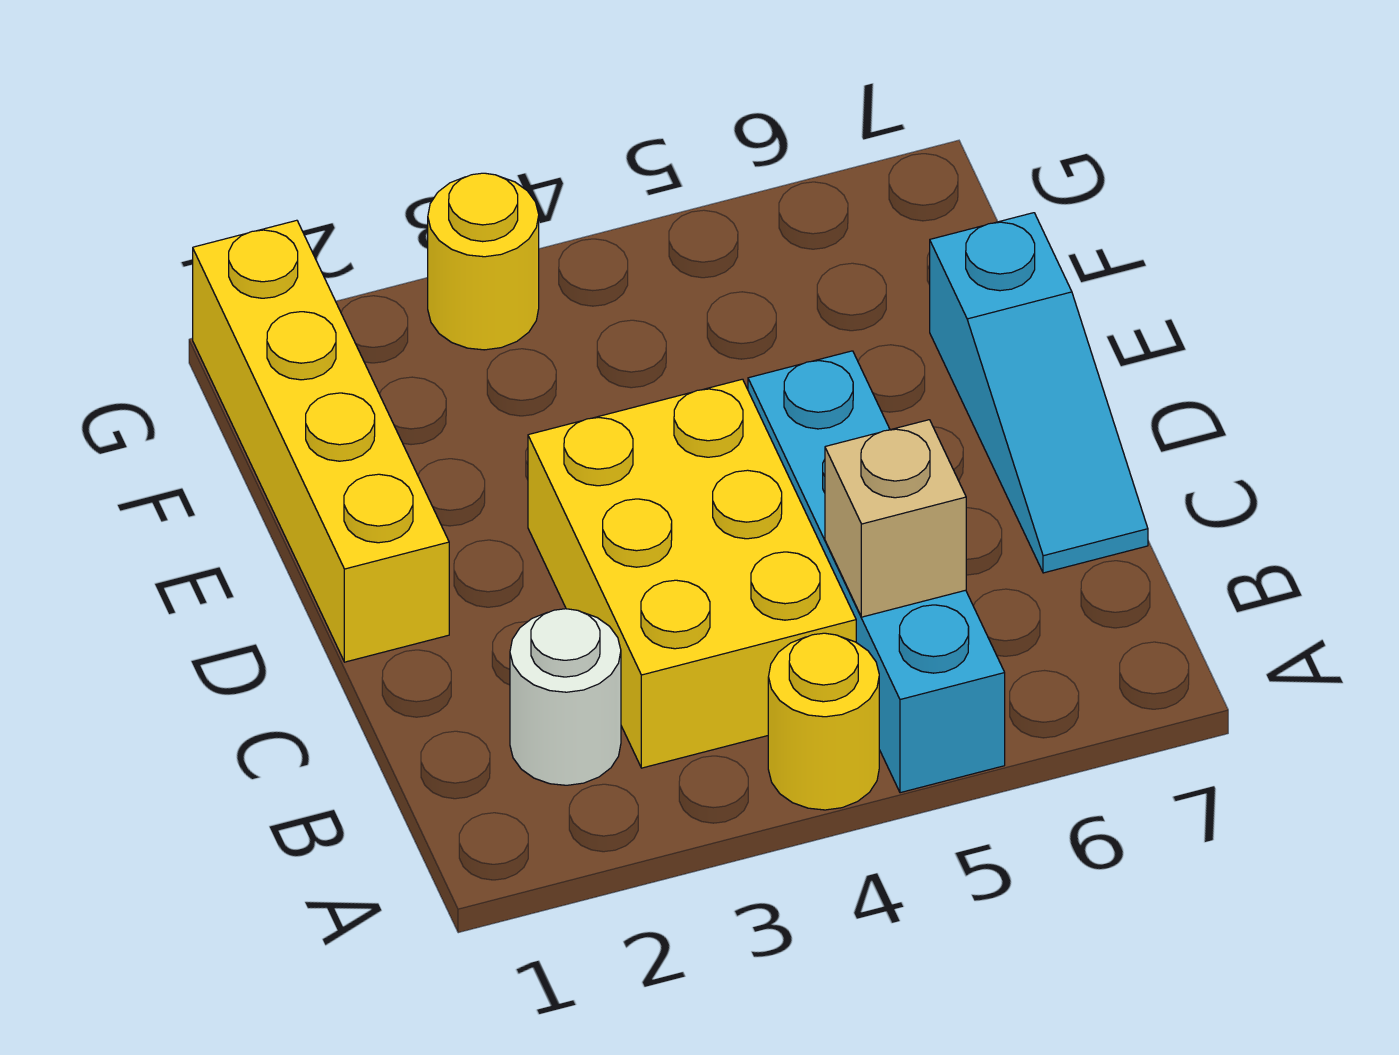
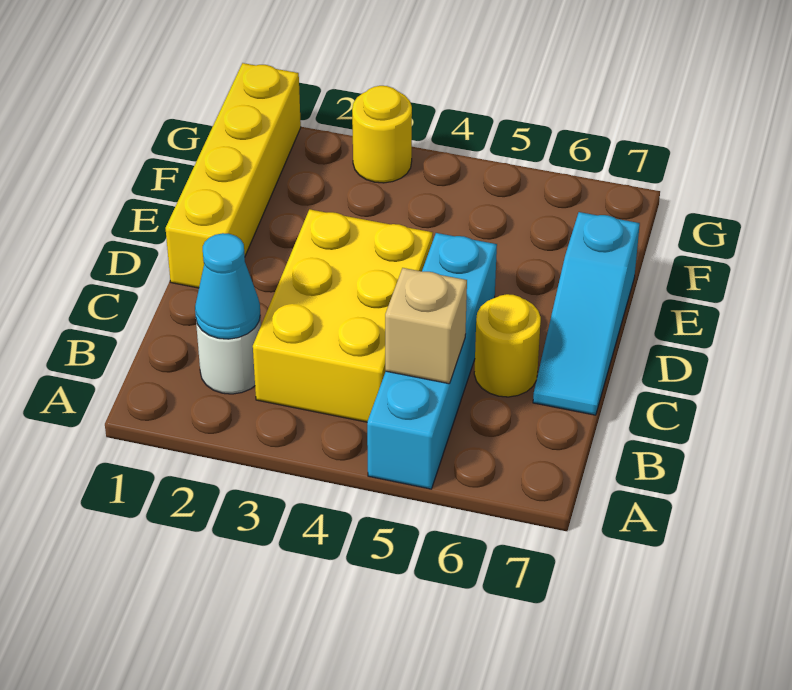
yellow 1x1 round brick [768,633,879,810] -> yellow 1x1 round brick moved to [474,294,541,397]
none -> cyan 1x1 cone [195,233,260,339]

